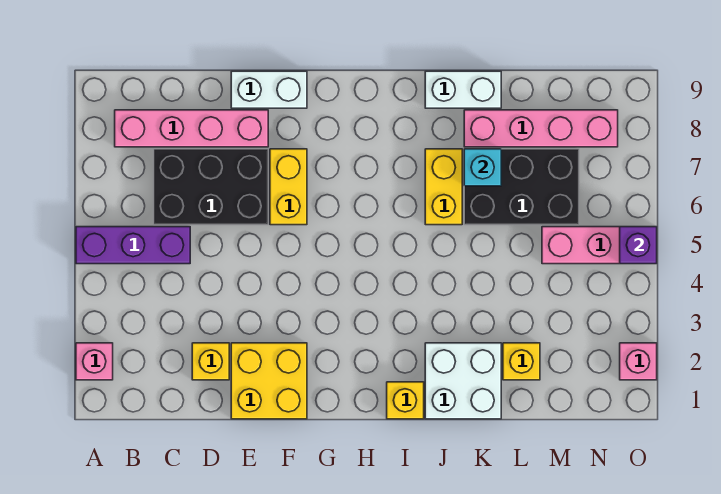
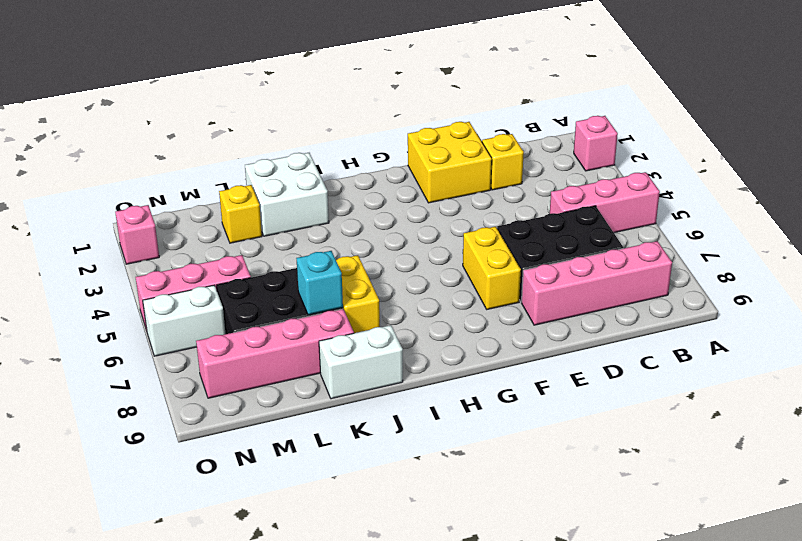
purple 1x3 brick [76,227,190,264] -> pink 1x3 brick [550,172,660,233]
white 1x2 brick [231,71,307,108] -> white 1x2 brick moved to [143,285,225,356]
yellow 1x1 brick [387,382,424,419] -> none
purple 1x1 brick [620,227,657,264] -> none

